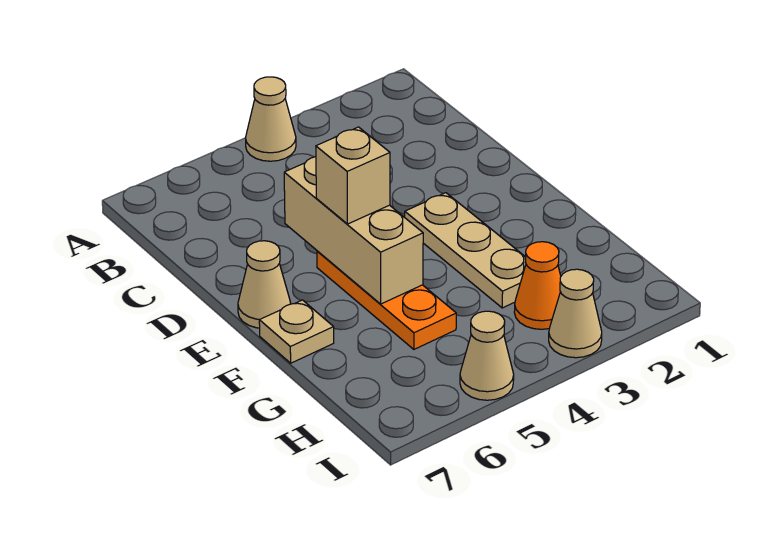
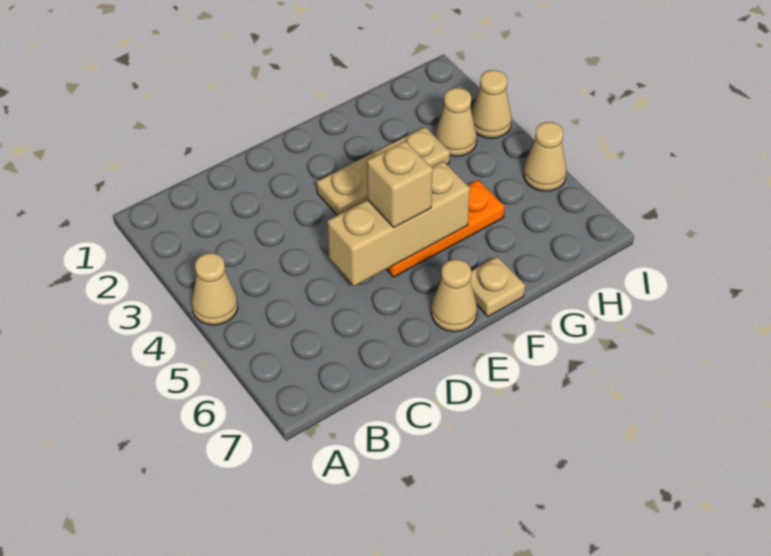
orange 1x1 cone [514,242,561,329] -> tan 1x1 cone [435,88,477,157]

